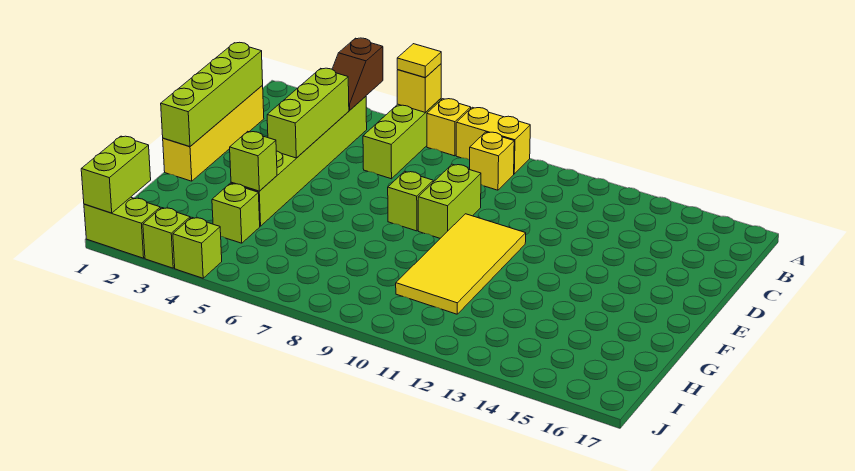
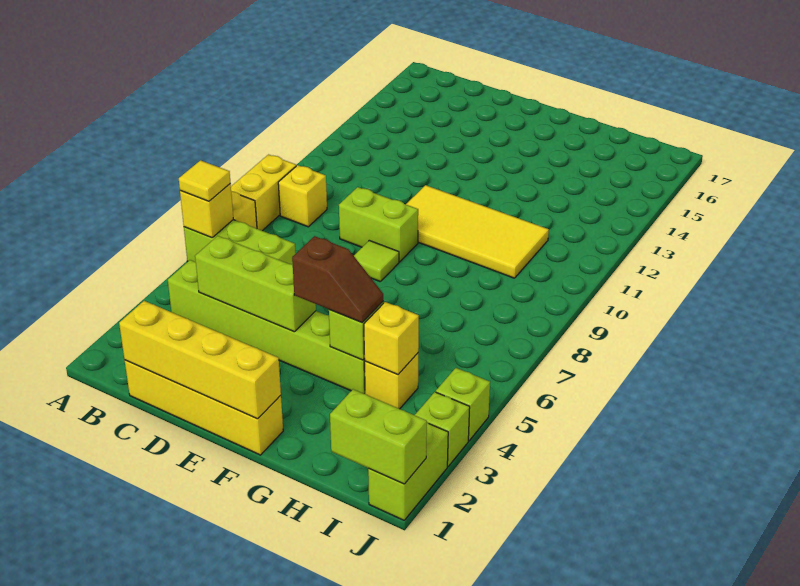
brown 1x2 slope [332,38,383,110] -> brown 1x2 slope moved to [292,236,383,323]
lime 1x4 brick [161,42,263,146] -> yellow 1x4 brick [119,301,281,419]
lime 1x1 brick [388,171,433,231] -> lime 1x1 tile [354,240,399,282]
lime 1x1 brick [212,183,260,243] -> yellow 1x1 brick [365,353,418,409]
none -> yellow 1x1 brick [364,302,419,375]

